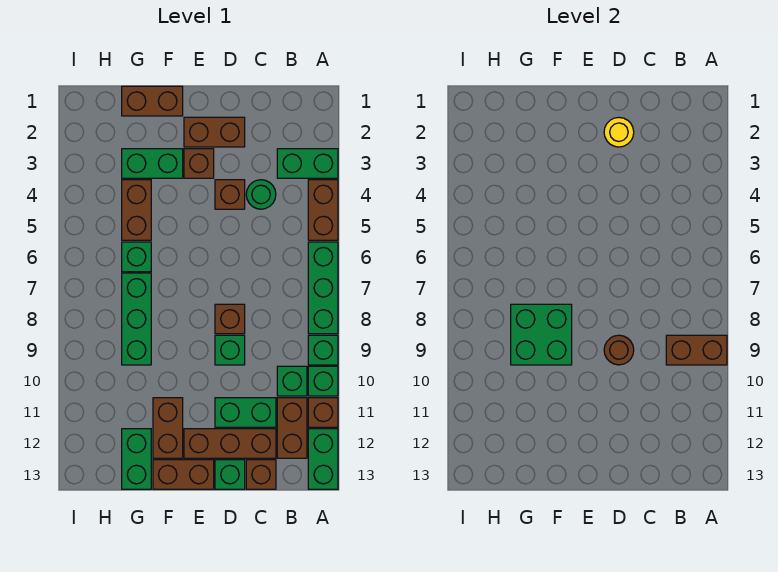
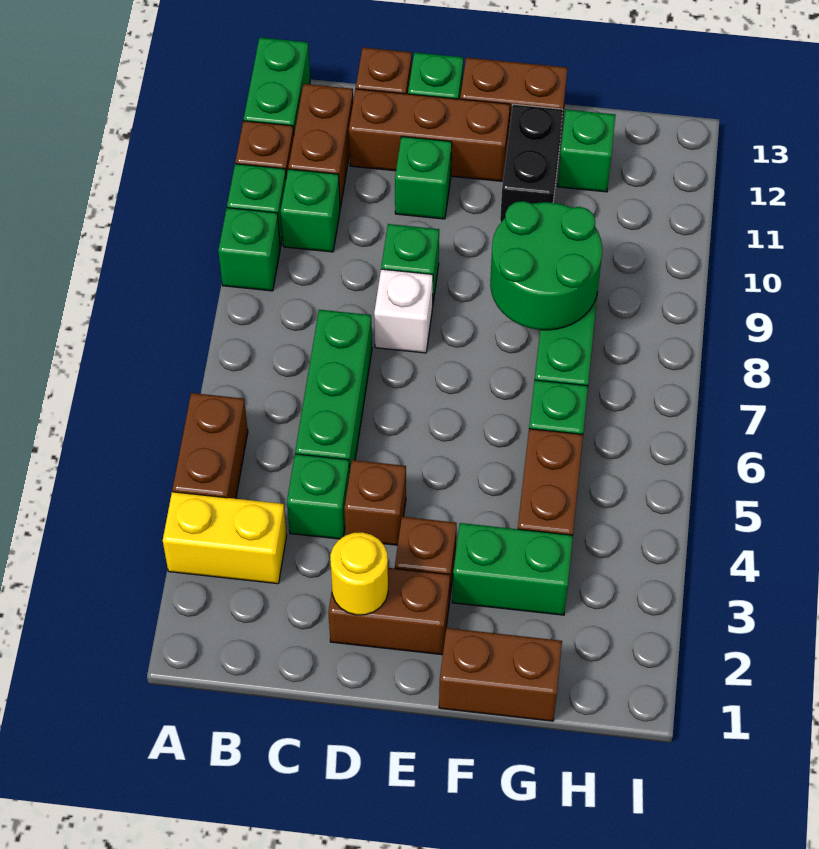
green 1x2 brick [277,149,338,178] -> yellow 1x2 brick [163,492,287,584]
green 1x3 brick [308,242,338,334] -> green 1x3 brick moved to [295,310,372,472]
brown 1x2 brick [666,335,727,365] -> none
green 1x1 round brick [246,180,276,209] -> green 1x1 brick [287,454,350,539]
green 1x2 brick [215,398,276,427] -> green 1x1 brick [395,136,452,219]
brown 1x1 brick [215,304,245,334] -> white 1x1 brick [374,269,433,353]
brown 1x1 round brick [604,335,634,365] -> none
green 2x2 brick [511,304,572,365] -> green 2x2 round brick [490,201,602,330]
brown 1x2 brick [153,398,183,458] -> black 1x2 brick [500,104,563,223]
green 1x2 brick [122,429,151,489] -> green 1x1 brick [558,110,616,192]

